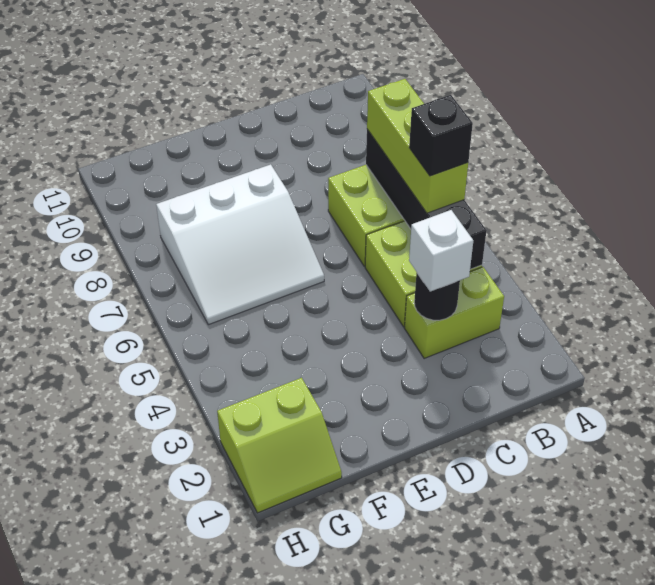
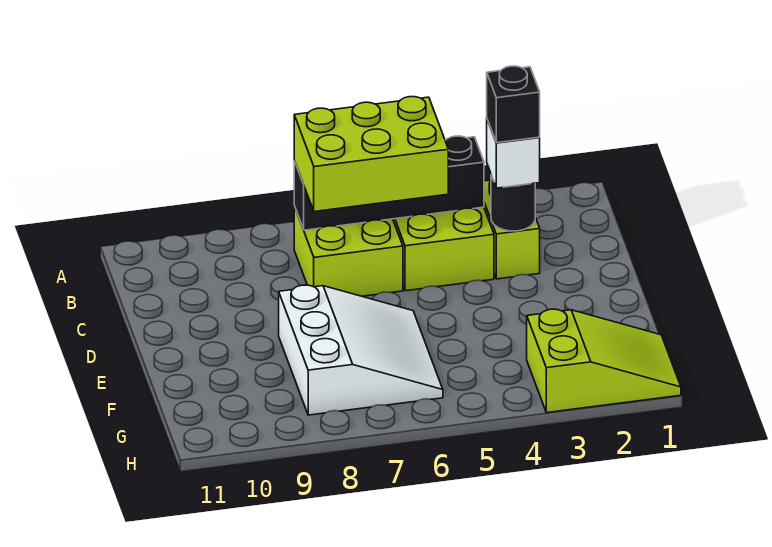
lime 1x3 brick [367,79,468,213] -> lime 2x3 brick [294,97,448,212]
black 1x1 brick [409,95,473,176] -> black 1x1 brick moved to [487,66,540,143]
lime 2x2 slope [217,378,342,513] -> lime 2x3 slope [527,309,681,413]

